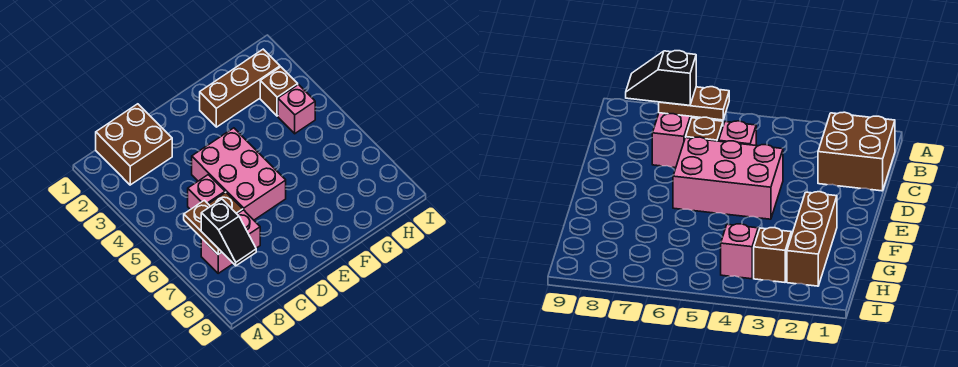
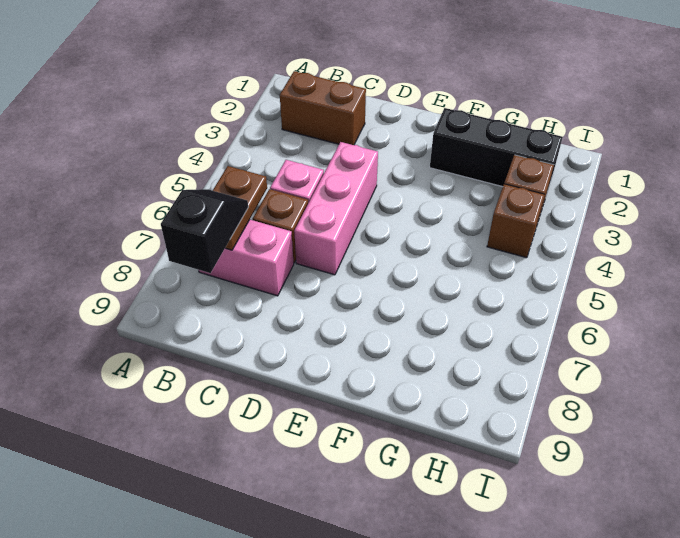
brown 2x2 brick [96,104,172,185] -> brown 1x2 brick [280,71,366,145]
black 1x2 slope [201,199,256,266] -> black 1x2 slope turned to [161,189,248,273]
pink 2x3 brick [192,128,286,220] -> pink 1x3 brick [294,142,378,275]
brown 1x3 brick [200,49,280,127] -> black 1x3 brick [430,108,563,191]
pink 1x1 brick [278,85,315,134] -> brown 1x1 brick [487,184,545,258]

